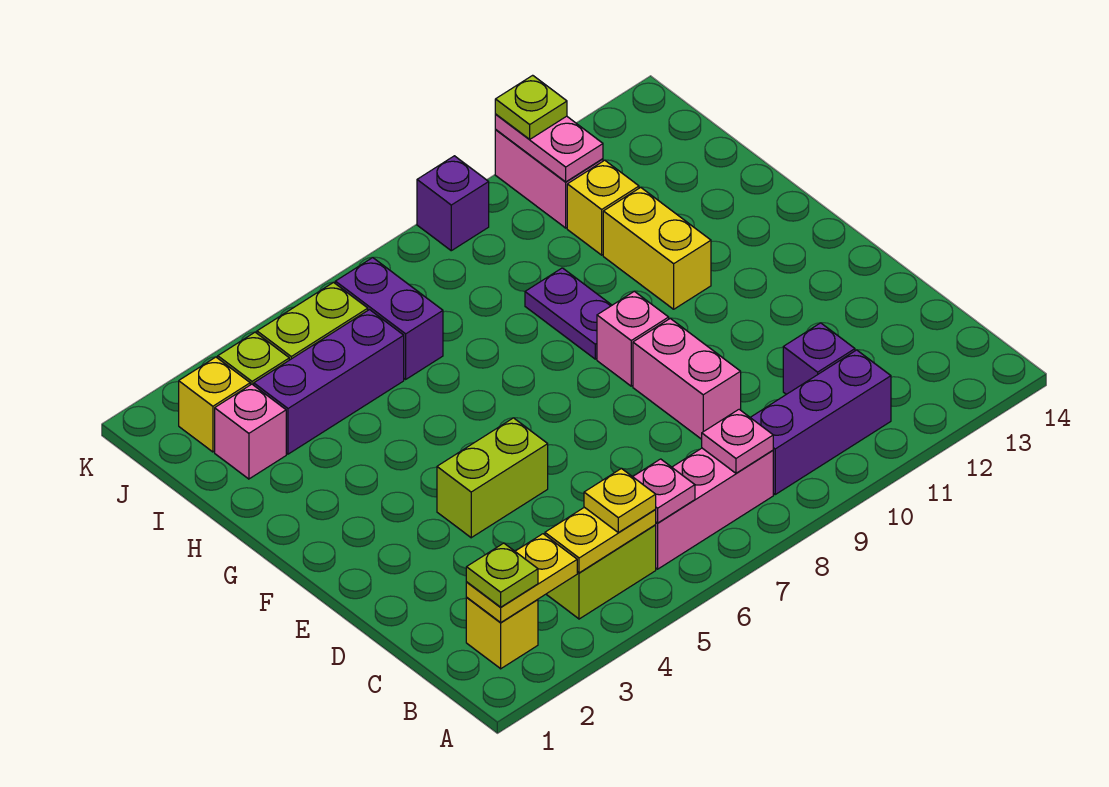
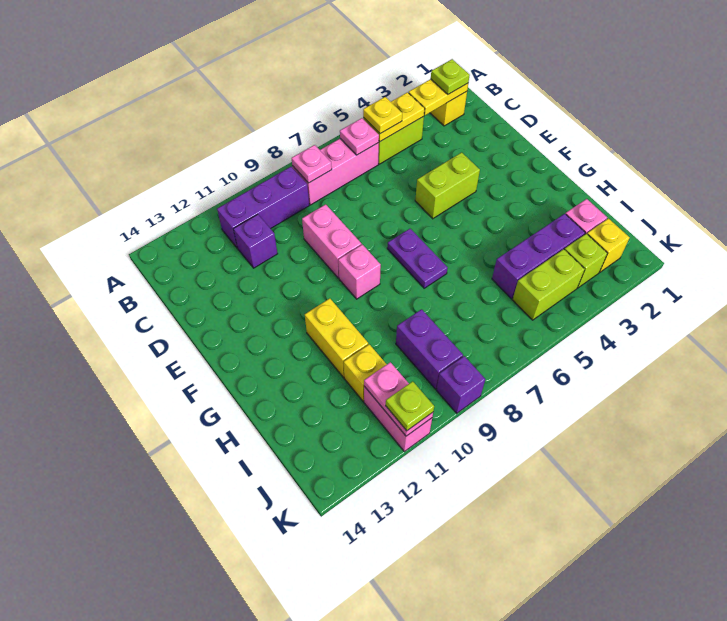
purple 1x2 plate [525,268,612,359] -> purple 1x2 plate moved to [387,229,448,288]
purple 1x2 brick [335,258,443,379] -> purple 1x2 brick moved to [396,309,463,389]

